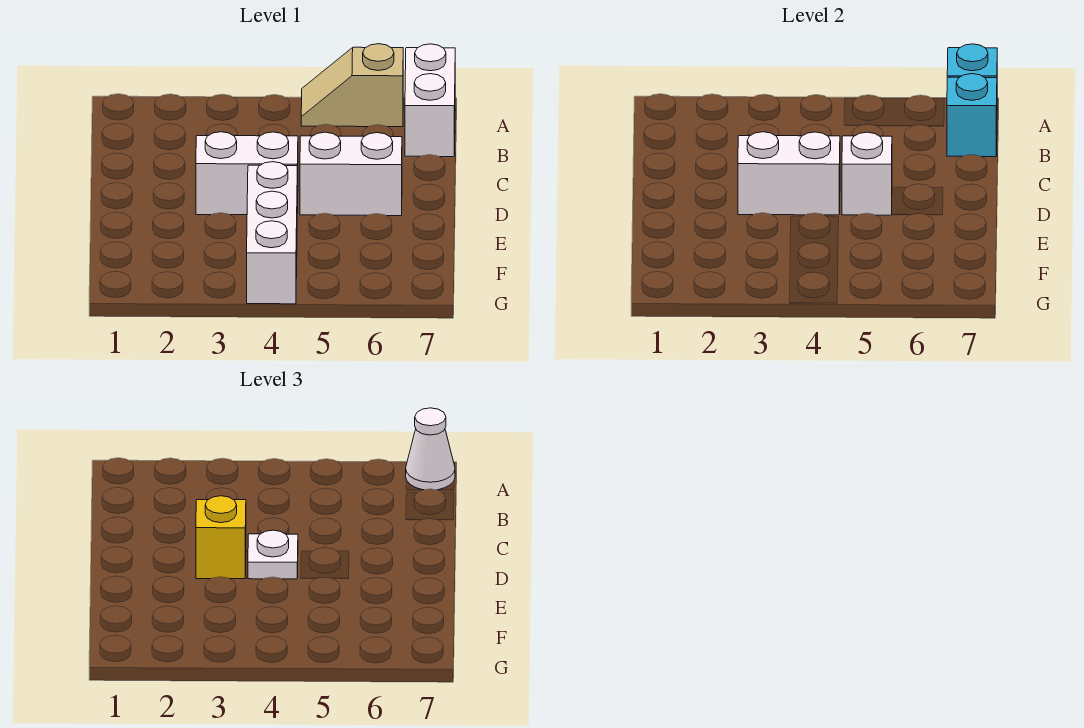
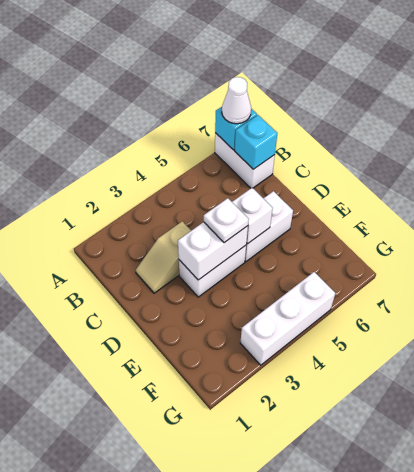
tan 1x2 slope [301,44,403,127] -> tan 1x2 slope moved to [136,221,191,293]
yellow 1x1 brick [196,496,246,579] -> none
white 1x3 brick [247,162,297,304] -> white 1x3 brick turned to [240,272,335,365]

